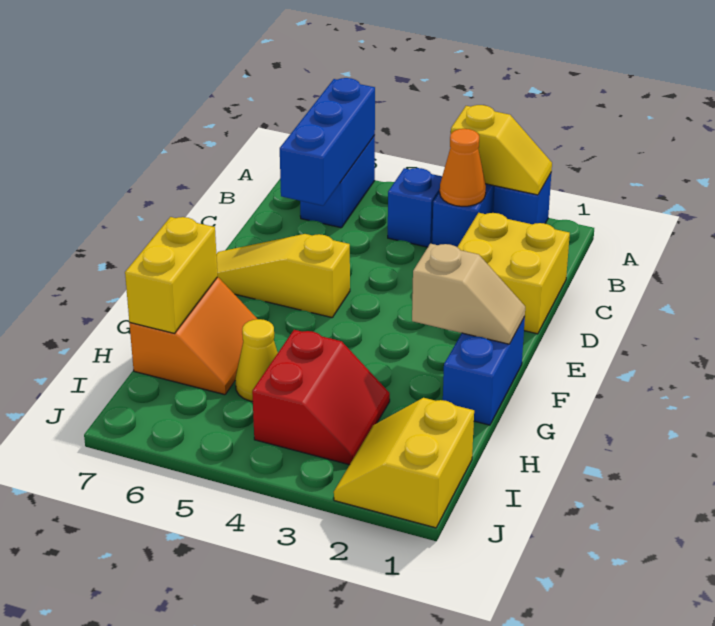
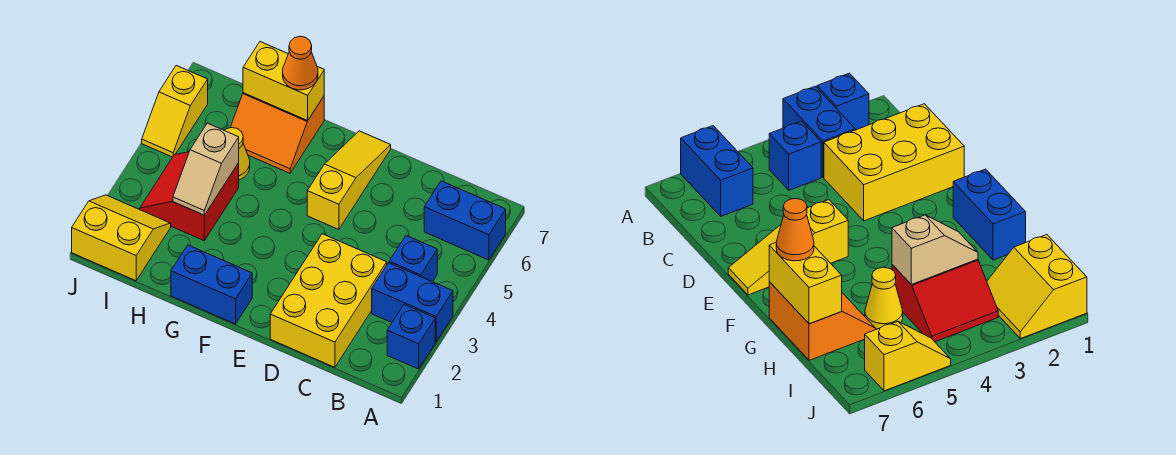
yellow 1x2 slope [451,105,552,195] -> yellow 1x2 slope moved to [142,66,208,157]
blue 1x3 brick [280,78,375,206] -> none
orange 1x1 cone [440,129,486,206] -> orange 1x1 cone moved to [283,36,318,90]
yellow 2x2 brick [458,213,570,334] -> yellow 2x3 brick [270,234,387,367]
tan 1x2 slope [412,244,525,344] -> tan 1x2 slope moved to [173,123,239,215]
red 2x2 slope [252,330,390,465] -> red 2x2 slope turned to [140,152,239,241]

